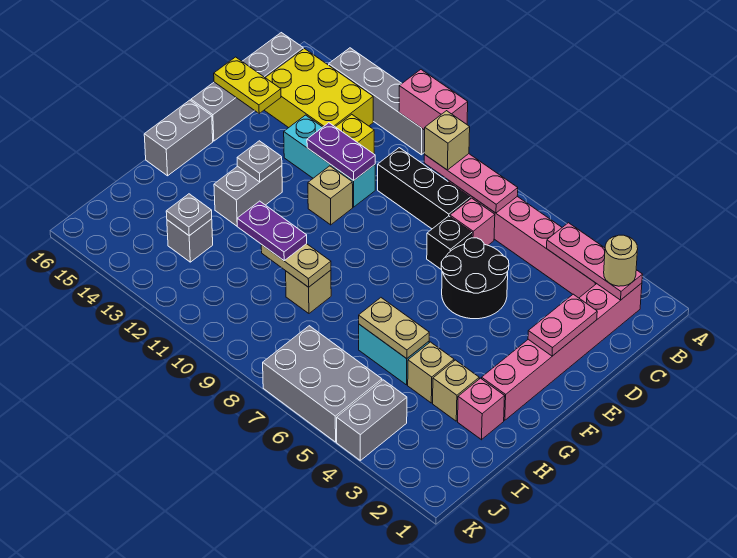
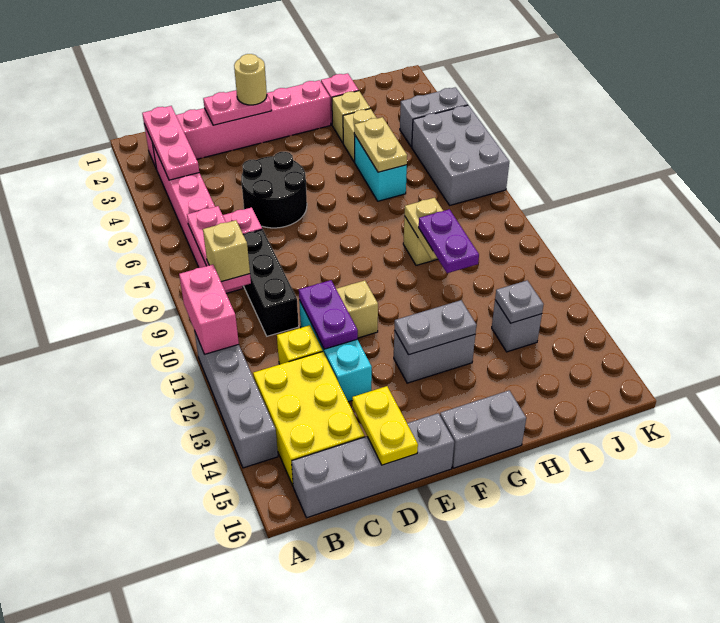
tan 1x1 round brick [604,235,638,286] -> tan 1x1 round brick moved to [234,54,267,105]
black 1x1 brick [427,216,472,270] -> none
grey 1x1 plate [237,141,282,182] -> grey 1x2 plate [395,300,476,355]

